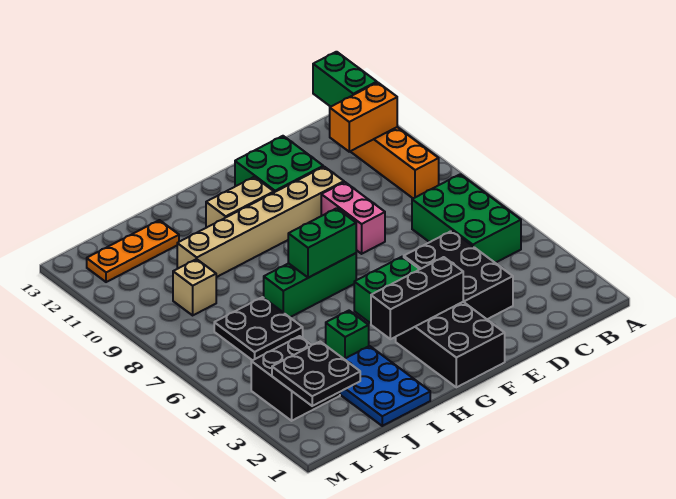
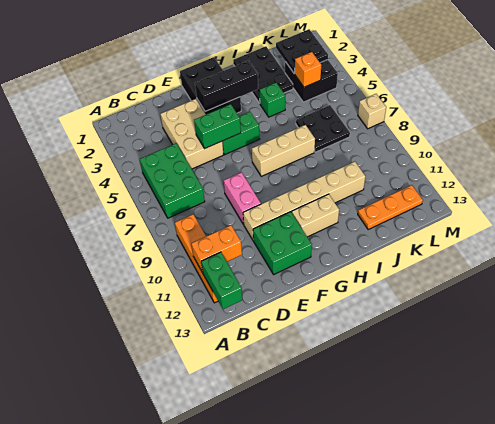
black 2x3 brick [404,231,513,319] -> tan 2x3 brick [160,99,224,169]
green 1x3 brick [264,253,356,317] -> tan 1x3 brick [252,125,315,176]
green 1x2 brick [288,208,356,278] -> green 1x2 brick moved to [194,104,241,148]
blue 2x3 plate [340,346,430,426] -> black 2x3 plate [233,46,293,103]
none -> orange 1x1 brick [294,52,321,87]
tan 1x1 brick [173,259,216,315] -> tan 1x1 brick moved to [358,94,386,129]

